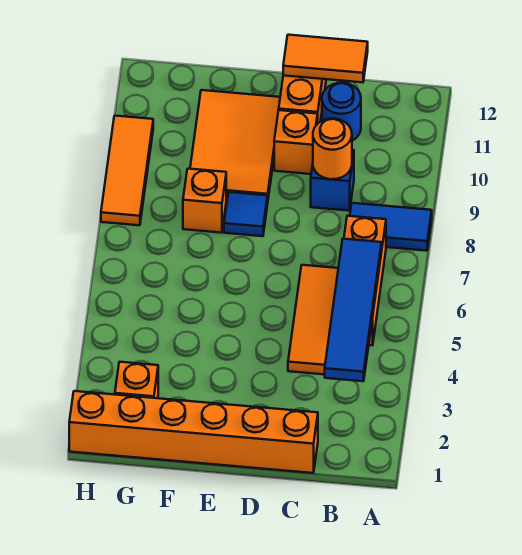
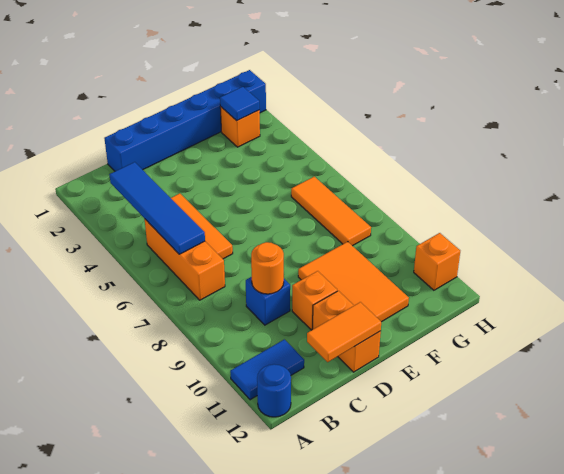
blue 1x2 tile [350,203,432,251] -> blue 1x2 tile moved to [230,339,304,400]
orange 1x6 brick [69,391,318,473] -> blue 1x6 brick [104,70,266,171]
blue 1x1 round brick [322,83,361,141] -> blue 1x1 round brick moved to [257,365,291,417]
blue 1x1 tile [224,192,267,236] -> blue 1x1 tile moved to [220,87,260,121]
orange 1x1 brick [183,169,226,233] -> orange 1x1 brick moved to [414,233,460,290]
orange 1x3 tile [101,116,153,225] -> orange 1x3 tile moved to [291,177,371,246]

